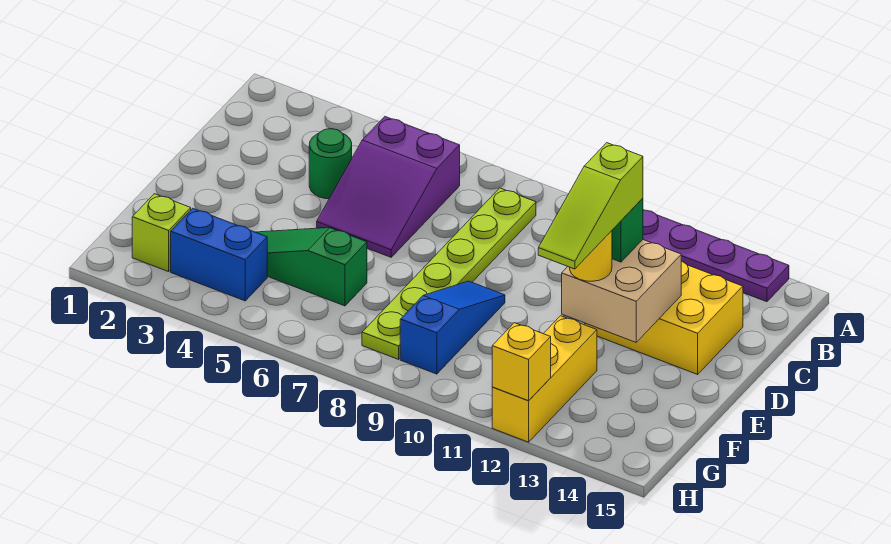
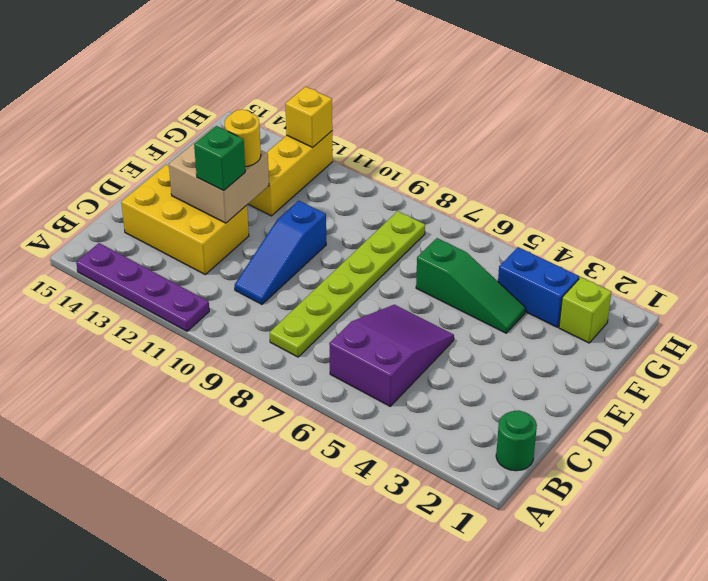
green 1x1 round brick [309,129,352,199] -> green 1x1 round brick moved to [496,411,537,471]
lime 1x3 slope [538,143,643,269] -> none
blue 1x3 slope [400,281,505,374] -> blue 1x3 slope moved to [235,201,326,304]

